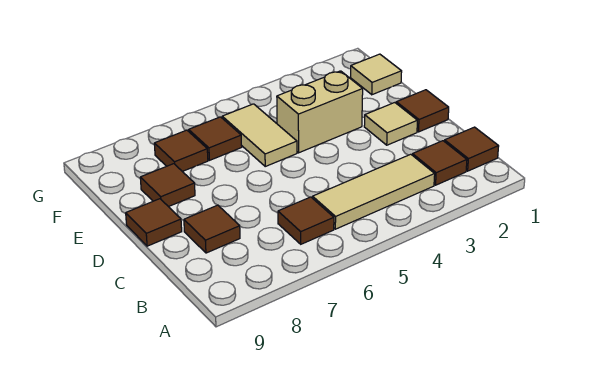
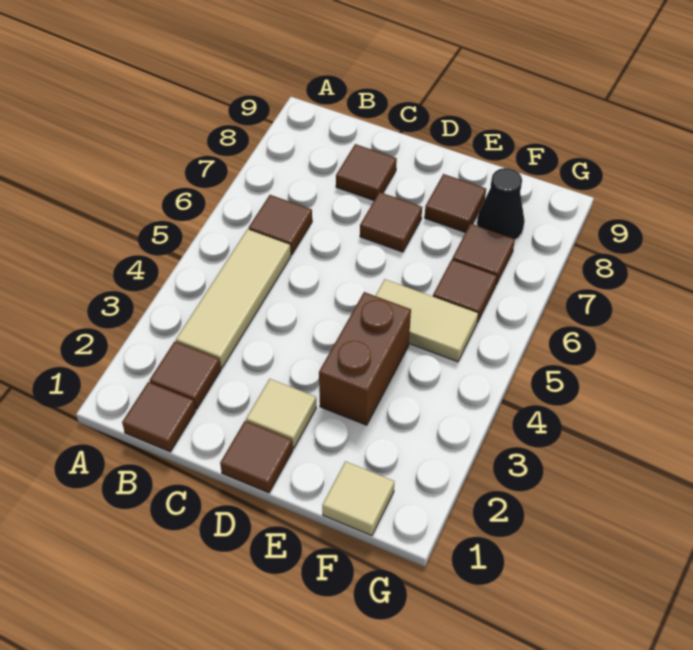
brown 1x1 tile [126,199,182,246] -> brown 1x1 tile moved to [360,192,422,252]
tan 1x2 brick [277,71,363,153] -> brown 1x2 brick [319,292,411,425]
none -> black 1x1 cone [477,168,525,240]

